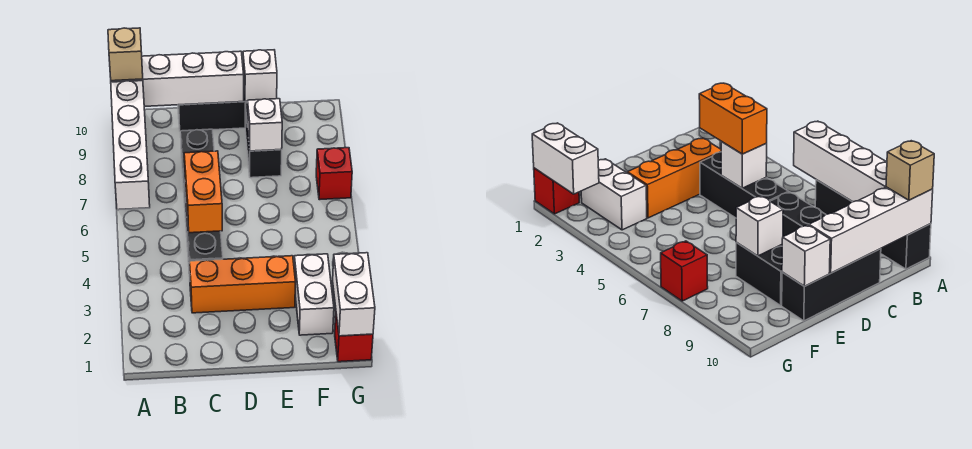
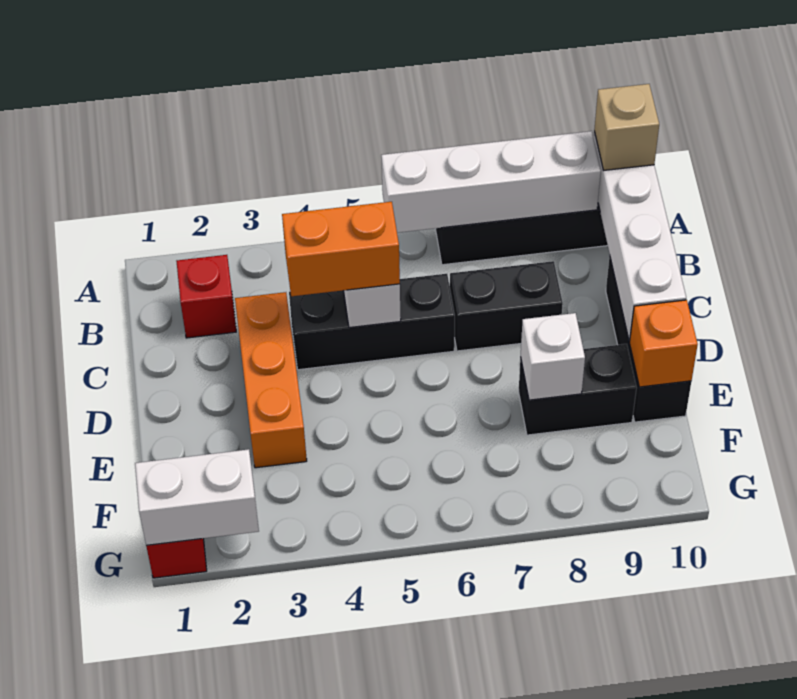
white 1x1 brick [243,50,277,101] -> orange 1x1 brick [629,300,698,387]
white 1x2 brick [294,254,334,335] -> none
red 1x1 brick [316,148,352,200] -> red 1x1 brick moved to [176,255,236,338]

